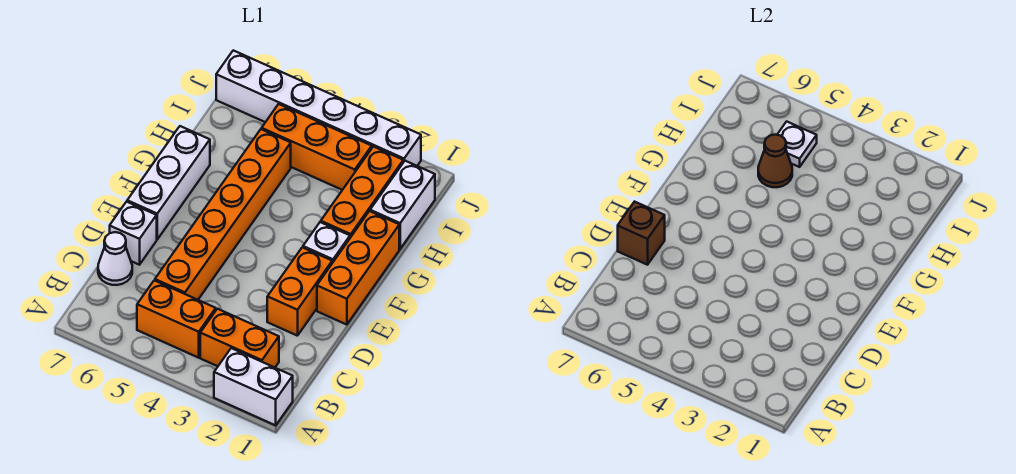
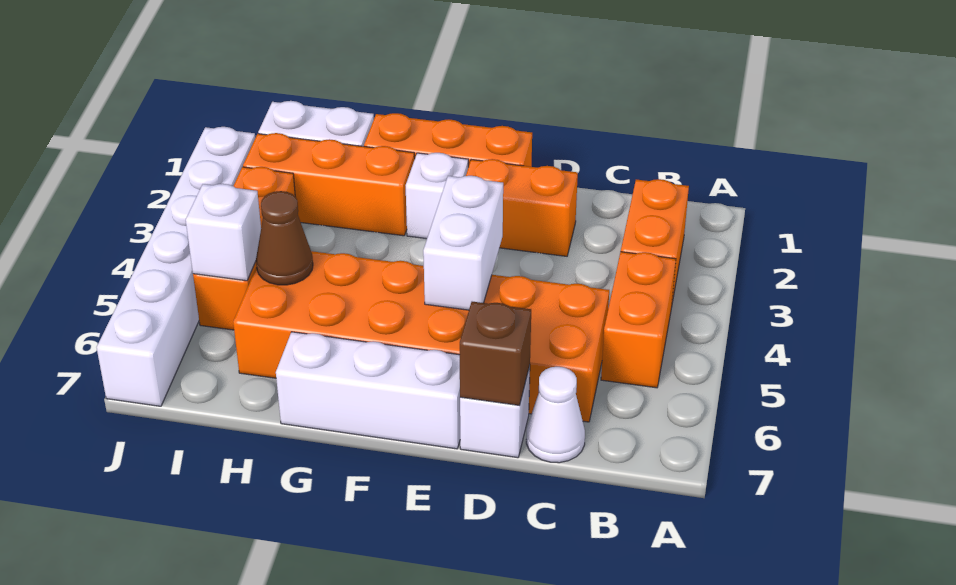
white 1x2 brick [214,348,293,425] -> white 1x2 brick moved to [423,176,503,310]
orange 1x6 brick [155,129,291,300] -> orange 2x6 brick [233,251,609,422]
white 1x1 plate [777,121,817,167] -> white 1x1 brick [186,184,261,281]

